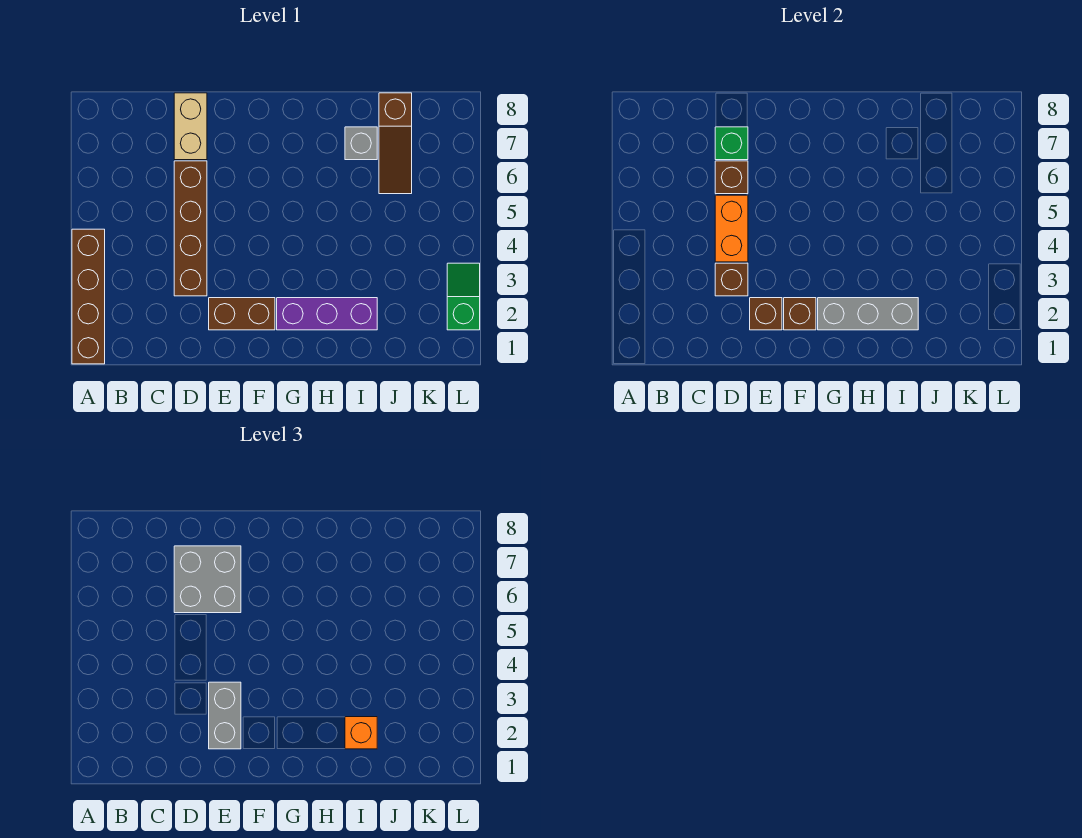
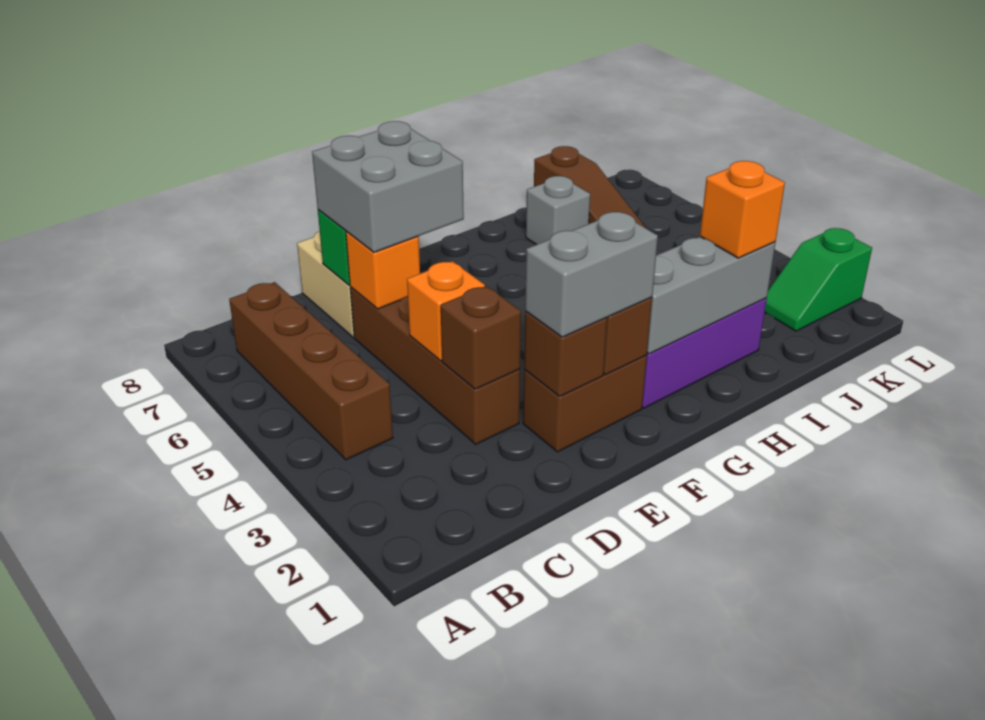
brown 1x4 brick [72,229,105,364] -> brown 1x4 brick moved to [229,282,393,460]
orange 1x2 brick [715,195,748,262] -> orange 1x1 brick [407,261,485,361]
brown 1x1 brick [715,161,748,194] -> orange 1x1 brick [346,231,420,309]
grey 1x2 brick [209,682,241,749] -> grey 1x2 brick turned to [525,212,658,337]
green 1x2 slope [447,263,480,330] -> green 1x2 slope turned to [765,228,872,331]

